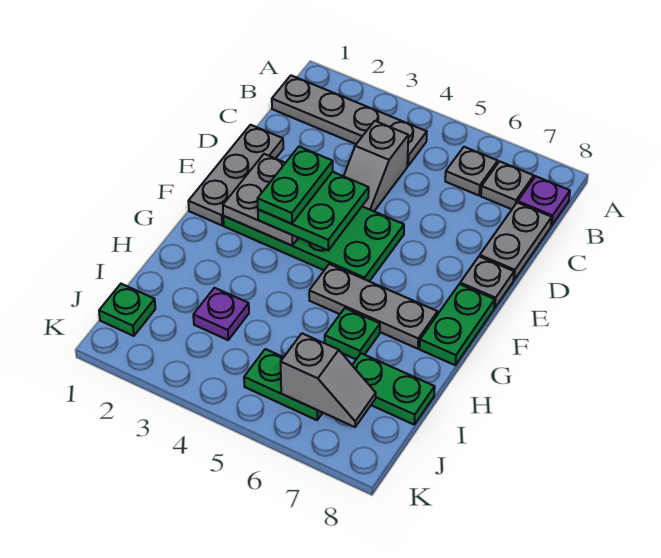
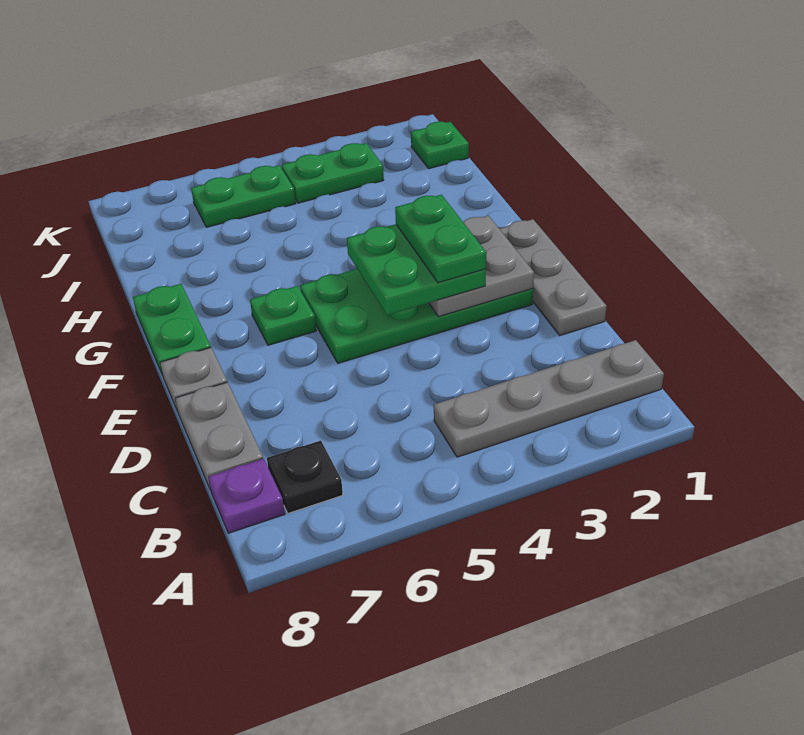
grey 1x1 plate [445,147,498,195] -> none
grey 1x1 plate [481,161,534,209] -> black 1x1 plate [267,441,343,513]
grey 1x2 slope [344,121,408,211] -> none
grey 1x3 plate [309,264,438,349] -> none
green 1x1 plate [325,308,380,359] -> green 1x1 plate moved to [250,286,316,345]
purple 1x1 plate [193,288,249,340] -> none
green 1x2 plate [352,353,435,425] -> green 1x2 plate moved to [282,143,384,203]
grey 1x2 slope [281,333,376,427] -> none

